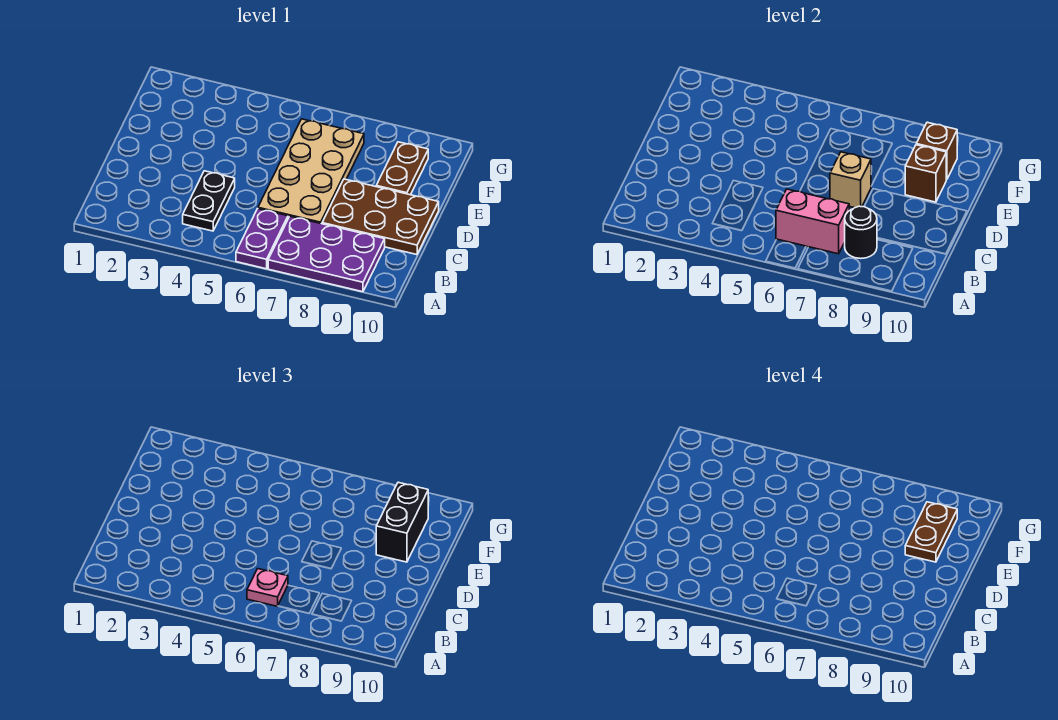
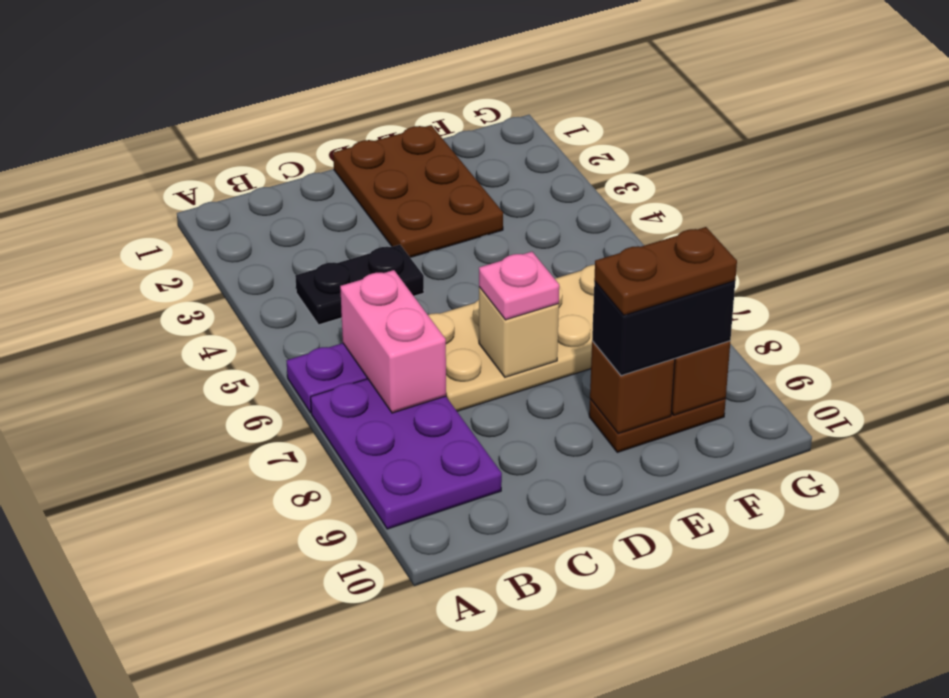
pink 1x1 plate [247,569,288,606] -> pink 1x1 plate moved to [479,252,559,320]
black 1x1 round brick [845,206,877,259] -> none
brown 2x3 plate [322,179,439,255] -> brown 2x3 plate moved to [333,125,503,257]

